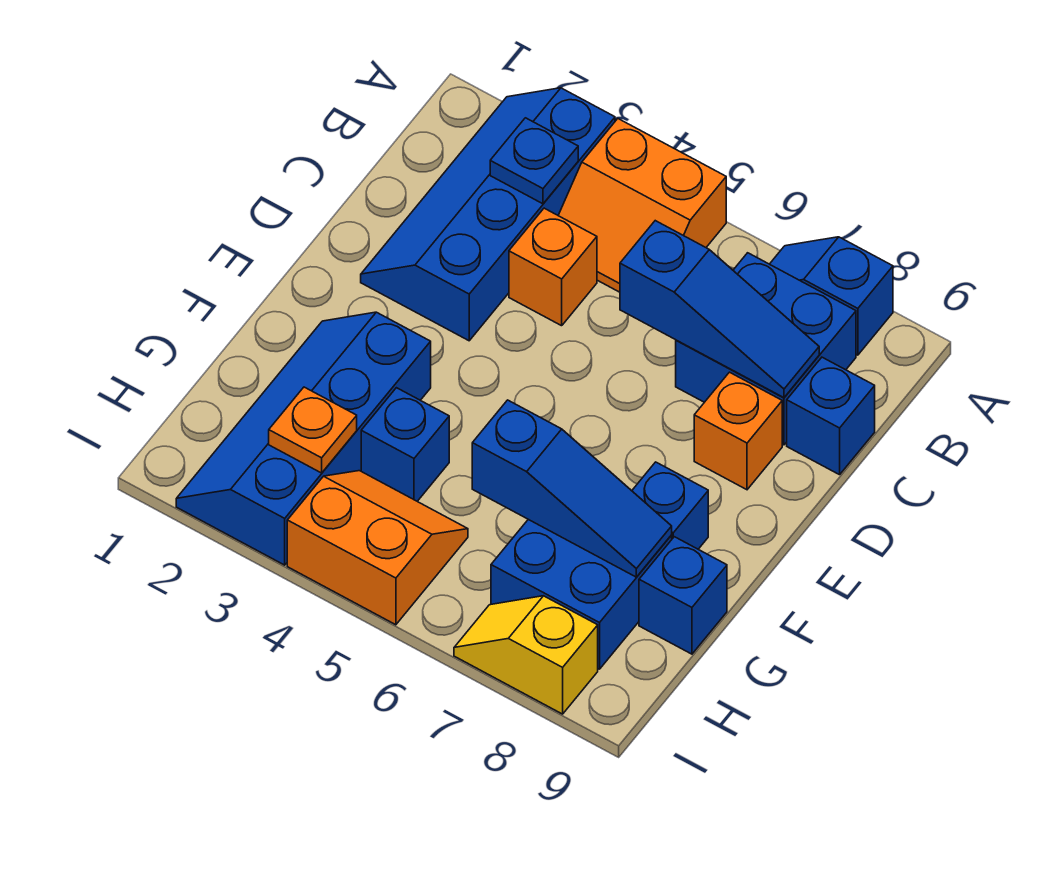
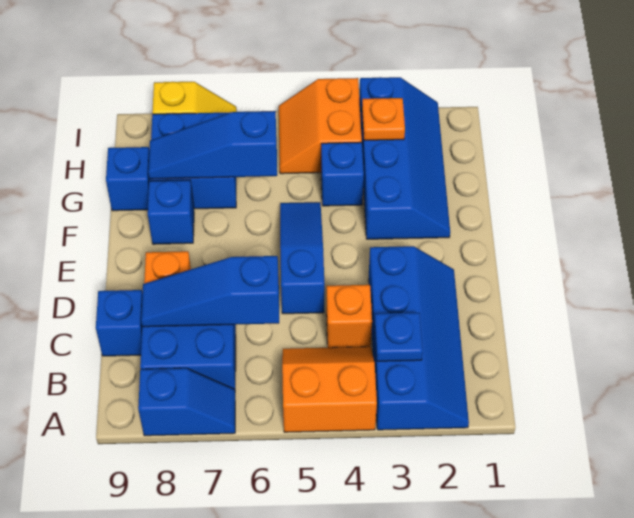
none -> blue 1x3 slope [280,202,324,314]
orange 2x2 slope [287,471,468,625] -> orange 2x2 slope turned to [279,78,362,174]

